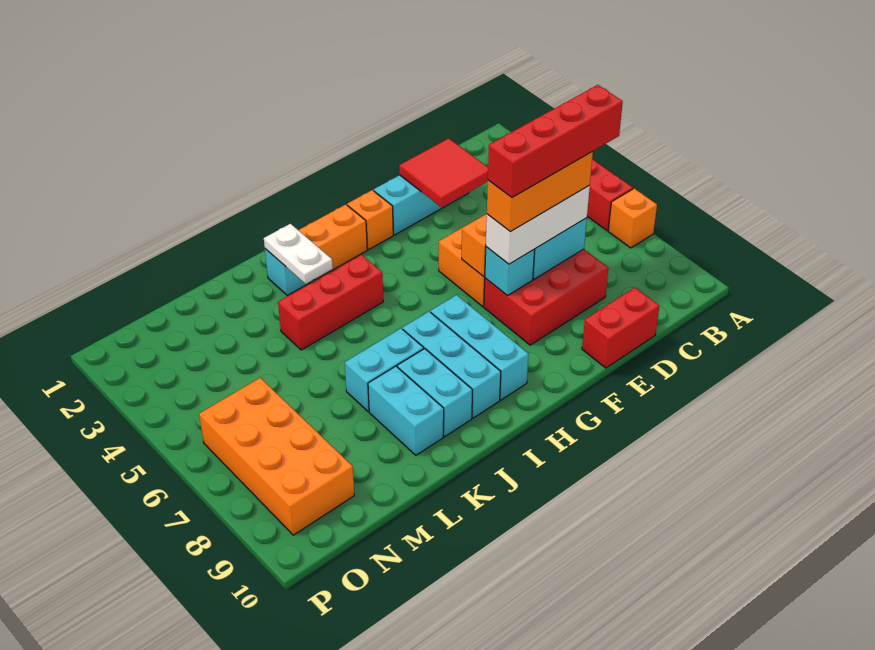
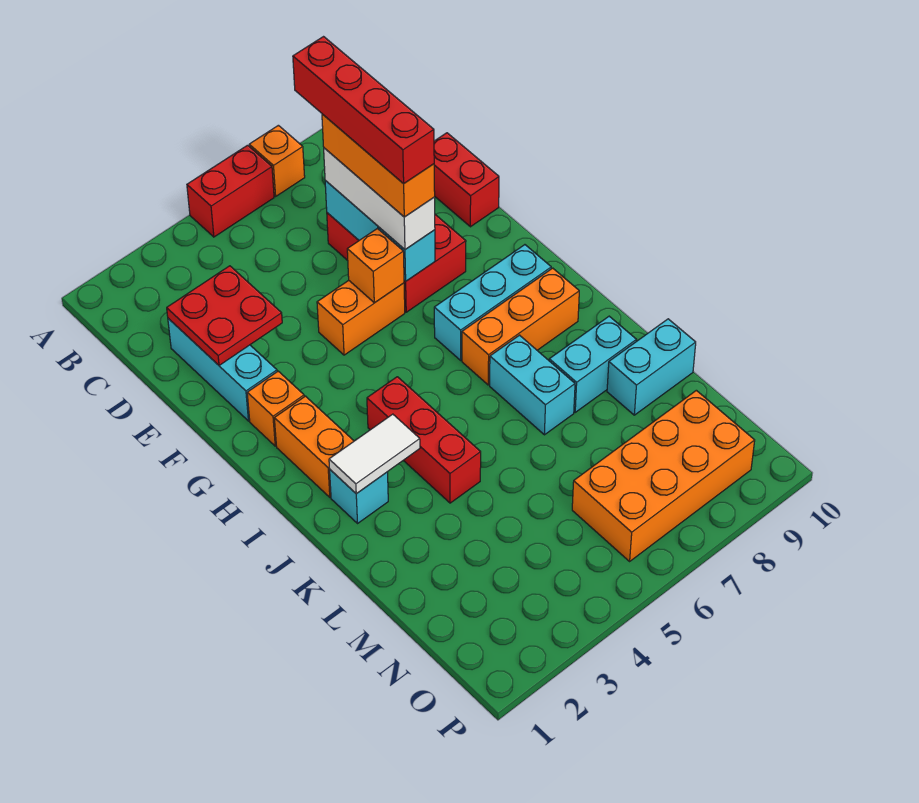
red 2x2 tile [399,138,488,207] -> red 2x2 plate [167,266,282,365]
cyan 1x3 brick [403,312,501,418] -> orange 1x3 brick [462,268,579,385]
white 1x2 plate [264,224,333,284] -> white 1x2 tile [329,414,420,494]
cyan 1x2 brick [397,349,472,436] -> cyan 1x2 brick moved to [607,319,696,415]

